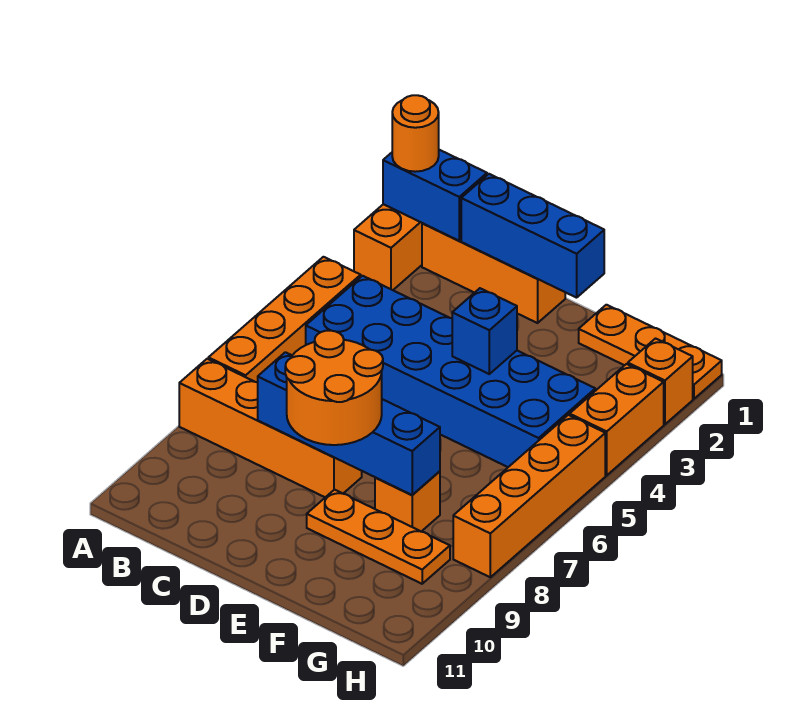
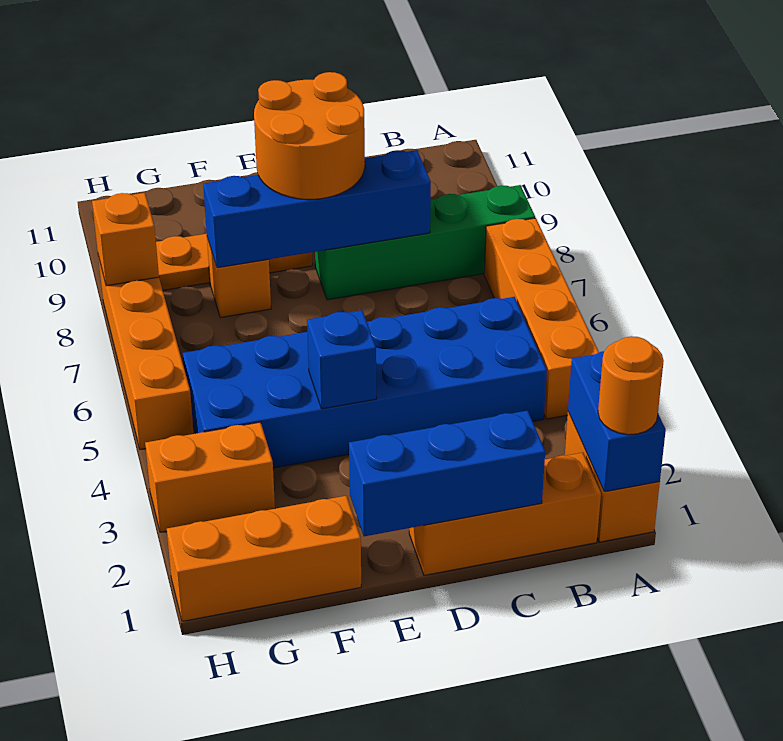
blue 1x2 brick [383,150,487,241] -> blue 1x2 brick turned to [568,351,666,492]
orange 1x4 brick [179,359,362,497] -> green 1x4 brick [315,185,535,300]
orange 1x3 plate [579,305,722,399] -> orange 1x3 brick [167,496,361,621]
orange 1x1 brick [628,339,693,424] -> orange 1x1 brick moved to [92,193,159,286]
orange 1x2 brick [570,364,664,475] -> orange 1x2 brick turned to [145,422,275,532]

